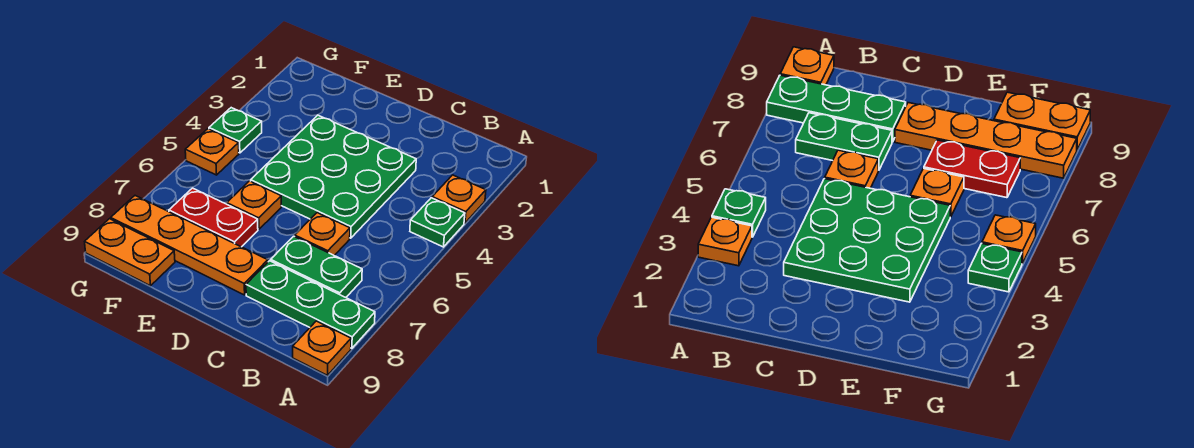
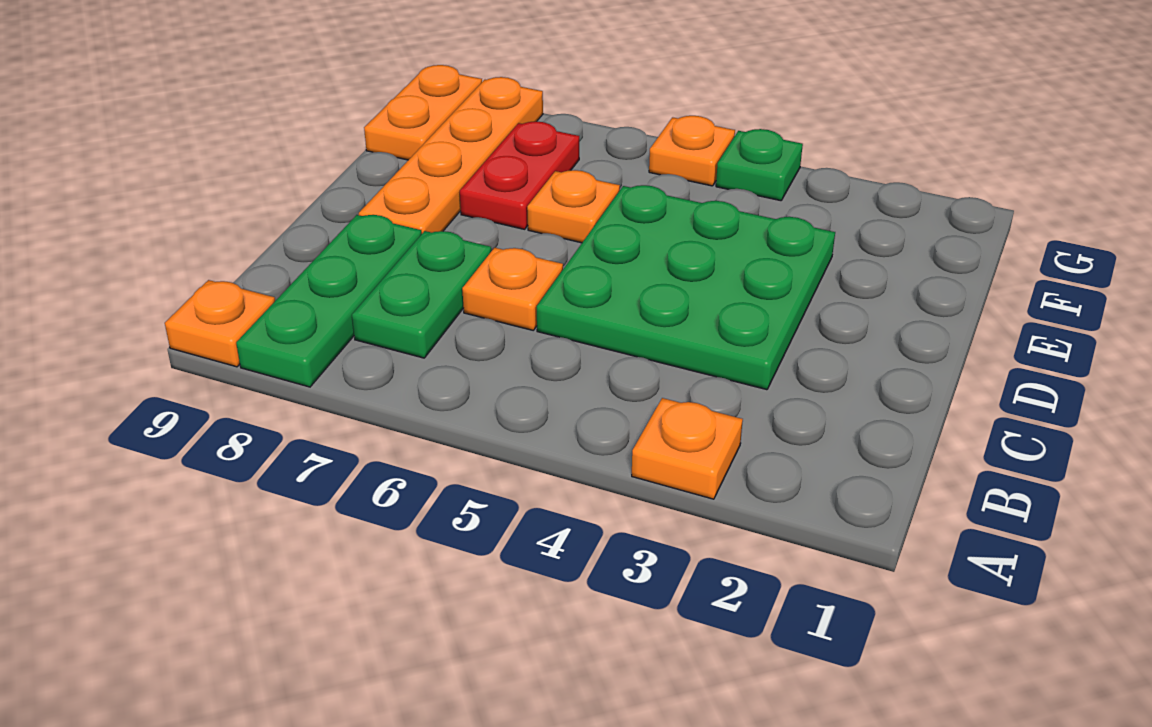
green 1x1 plate [410,198,465,247] -> none

